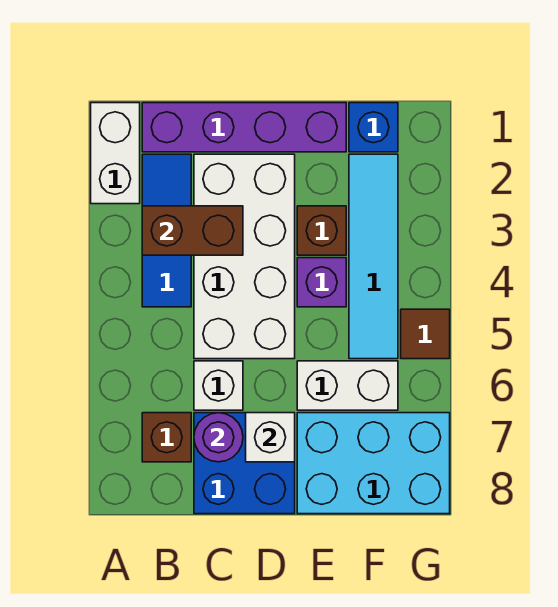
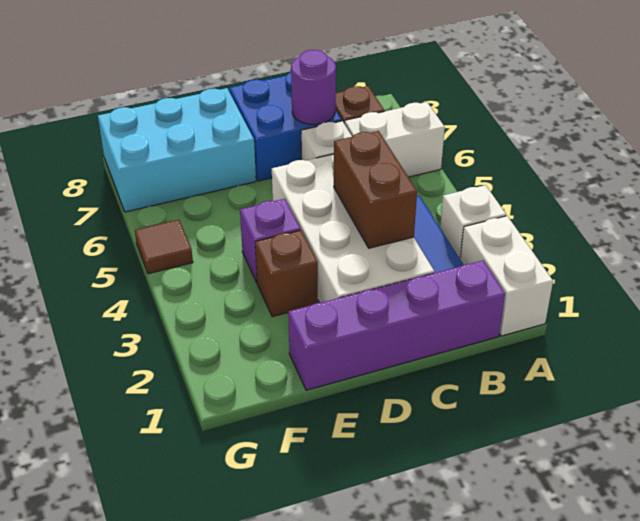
brown 1x2 brick [142,206,243,255] -> brown 1x2 brick turned to [334,131,417,248]
white 1x1 brick [246,413,295,462] -> white 1x1 brick moved to [440,185,506,258]
white 1x2 brick [297,361,398,410] -> white 1x2 brick moved to [345,102,445,177]
blue 1x1 brick [349,103,398,152] -> none
cyan 1x4 tile [349,154,398,359] -> none

